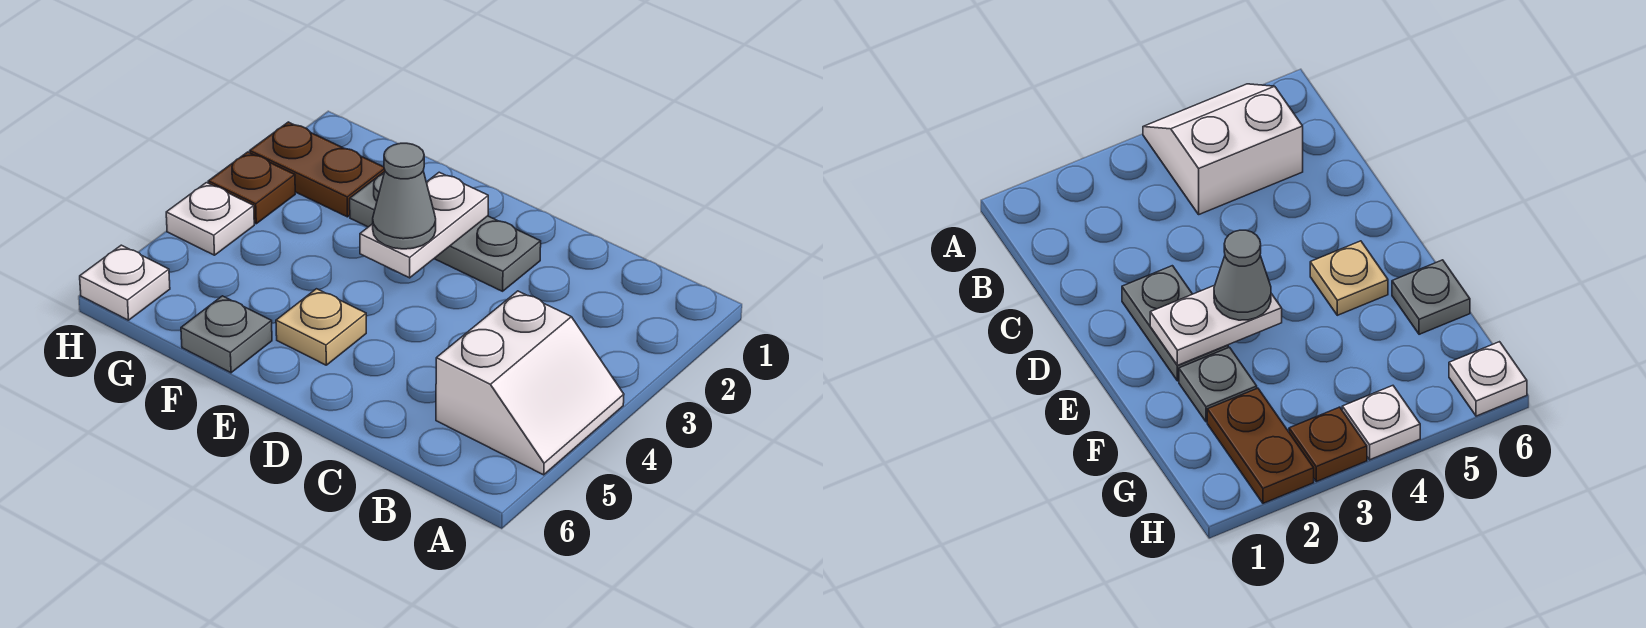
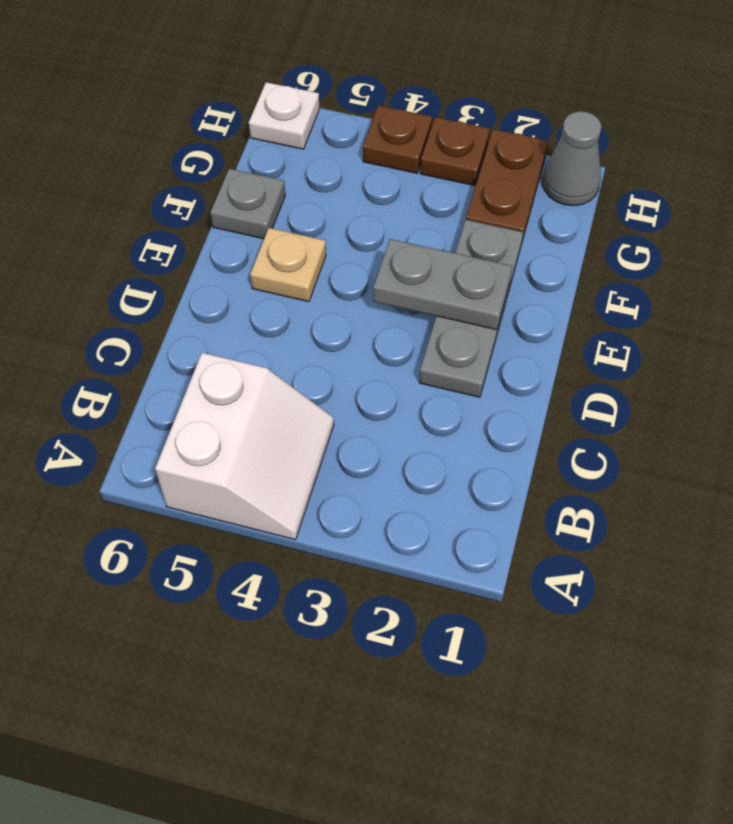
white 2x2 slope [436,291,624,475] -> white 2x2 slope turned to [155,353,334,540]
white 1x2 plate [360,172,488,278] -> grey 1x2 plate [373,239,512,330]
grey 1x1 cone [373,143,436,249] -> grey 1x1 cone moved to [542,111,602,206]
white 1x1 plate [166,183,254,255] -> brown 1x1 plate [363,105,432,173]

